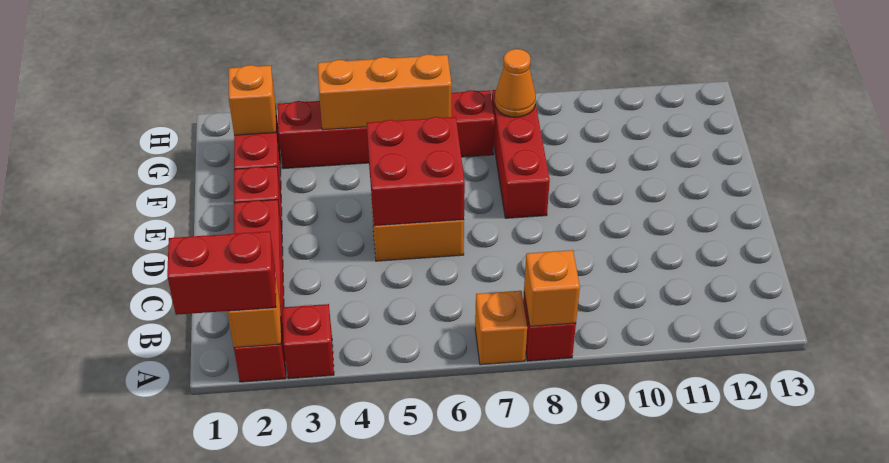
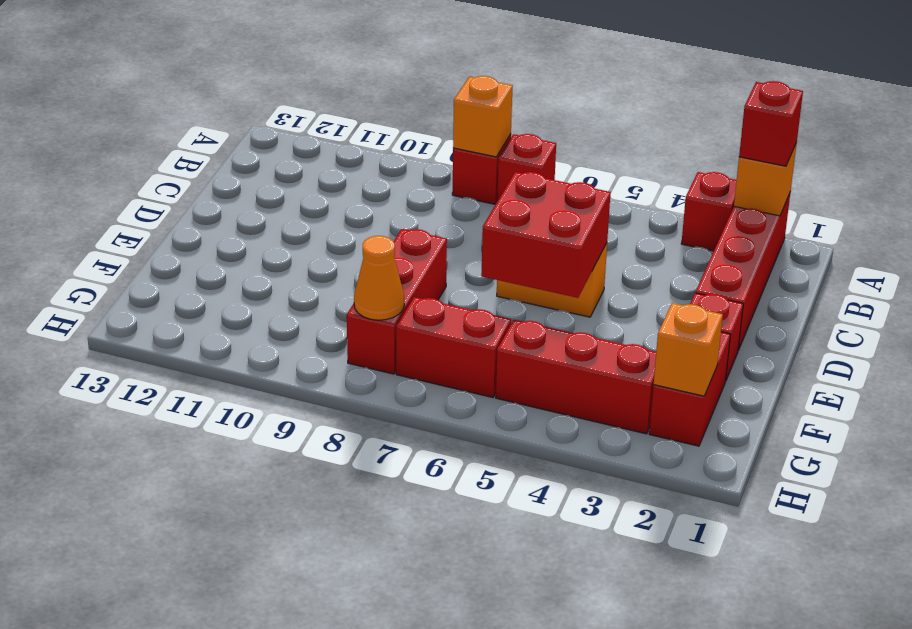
red 1x2 brick [167,231,276,315] -> red 1x1 brick [739,81,803,166]
orange 1x1 brick [475,291,527,365] -> red 1x1 brick [497,134,556,201]
orange 1x3 brick [318,54,452,130] -> none

